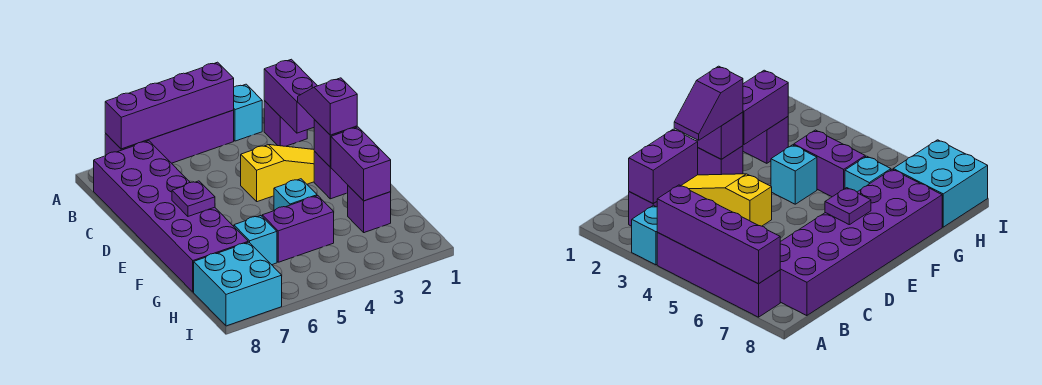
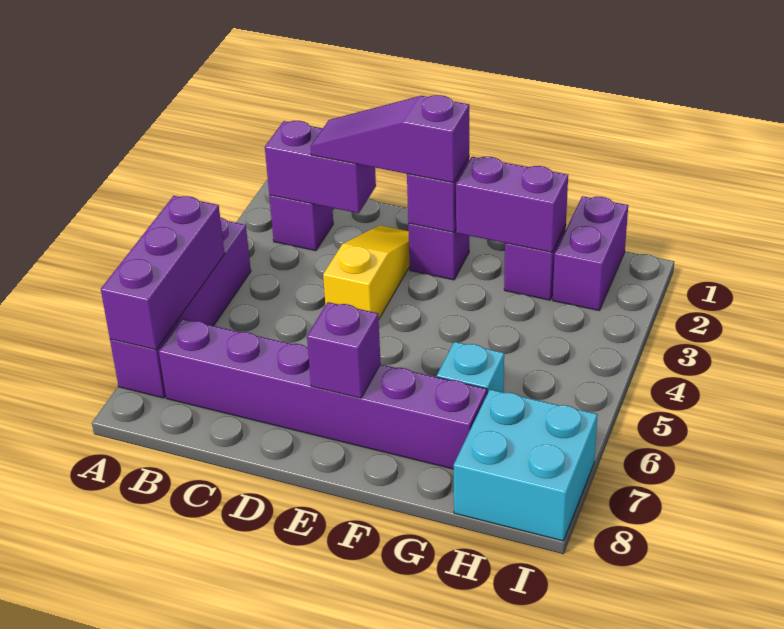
cyan 1x1 brick [234,84,262,141] -> none
purple 1x4 brick [105,62,234,149] -> purple 1x3 brick [101,196,225,350]
purple 2x6 brick [94,141,248,292] -> purple 1x6 brick [159,319,487,469]
purple 1x2 slope [298,78,357,135] -> purple 1x3 slope [311,95,469,183]
purple 1x1 plate [172,181,215,216] -> purple 1x1 brick [307,302,381,398]
cyan 1x1 brick [274,179,317,211] -> none
purple 1x2 brick [262,196,334,262] -> purple 1x2 brick moved to [553,196,628,310]

